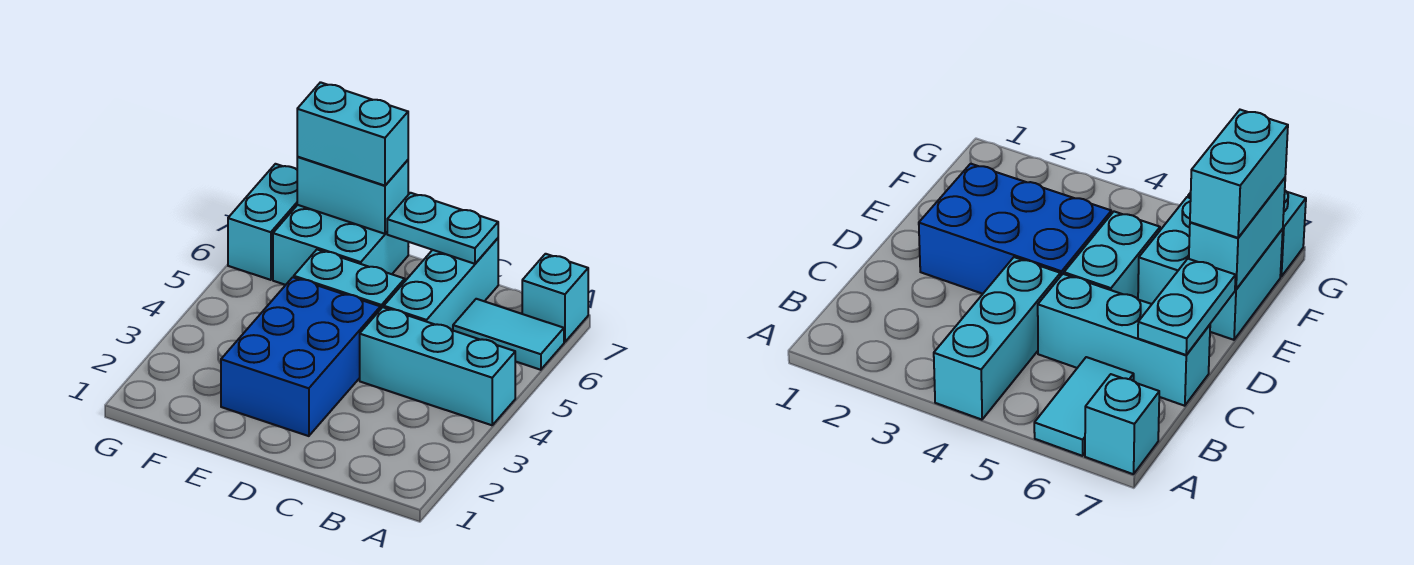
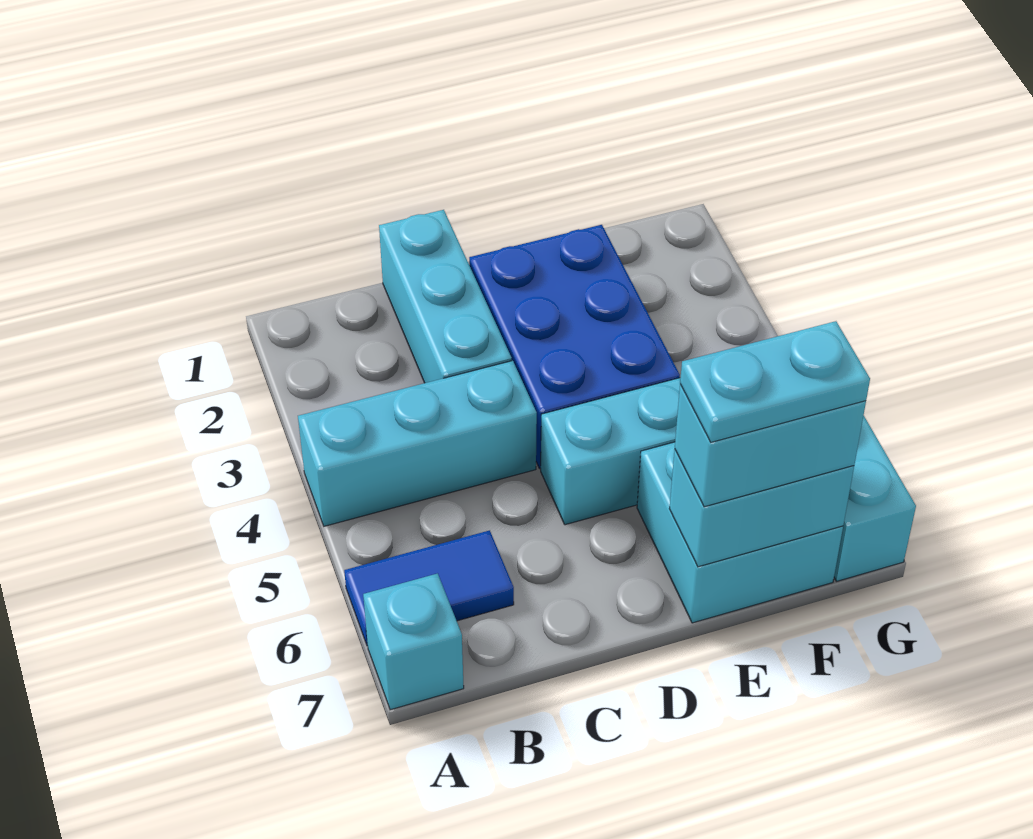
cyan 1x2 tile [453,299,564,370] -> blue 1x2 tile [344,530,514,646]
cyan 1x3 brick [384,238,498,330] -> cyan 1x3 brick moved to [379,210,512,383]
cyan 1x2 plate [387,193,498,264] -> cyan 1x2 plate moved to [680,321,870,442]

